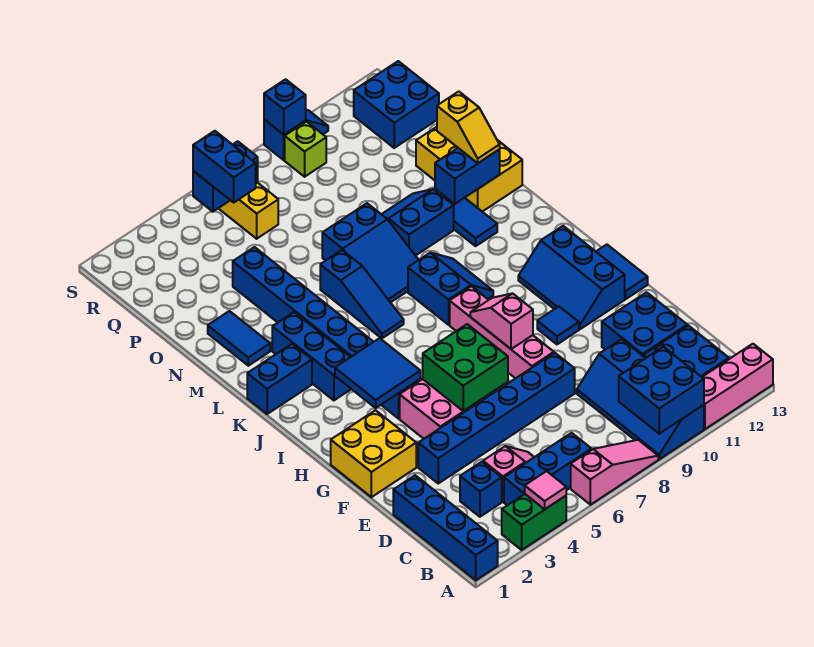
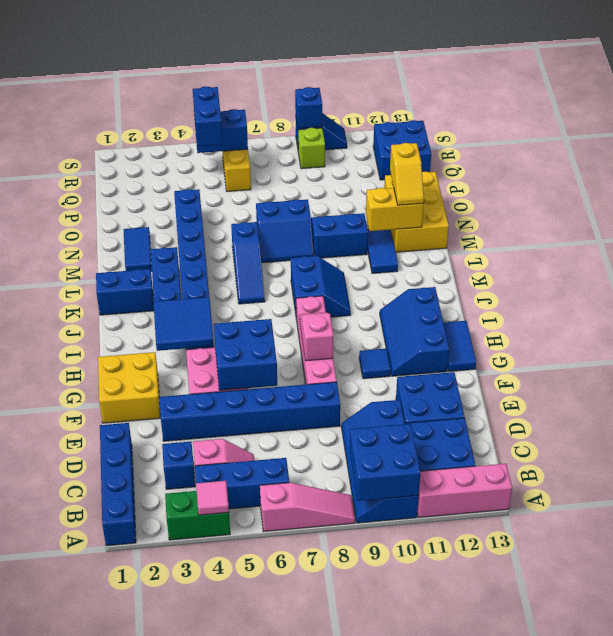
green 2x2 brick [423,324,508,411] -> blue 2x2 brick [214,319,277,390]
blue 2x3 slope [322,203,418,302] -> blue 2x2 slope [256,199,314,263]
blue 1x2 brick [435,148,500,204] -> yellow 1x2 brick [366,188,424,231]

